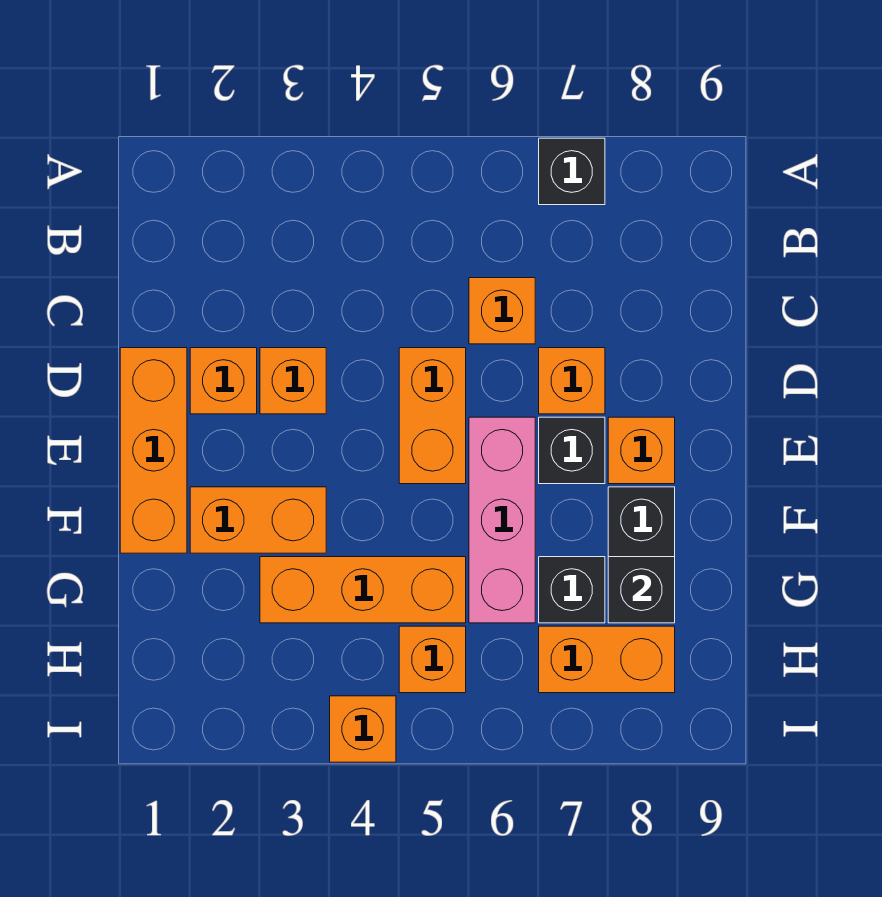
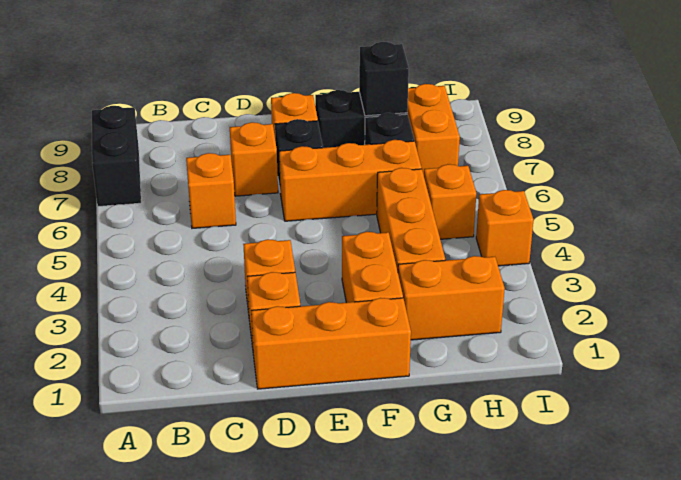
black 1x1 brick [539,138,605,205] -> black 1x2 brick [92,106,141,206]
orange 1x2 brick [399,348,466,484] -> orange 1x2 brick moved to [398,256,505,340]
pink 1x3 brick [469,417,535,623] -> orange 1x3 brick [279,140,422,221]

